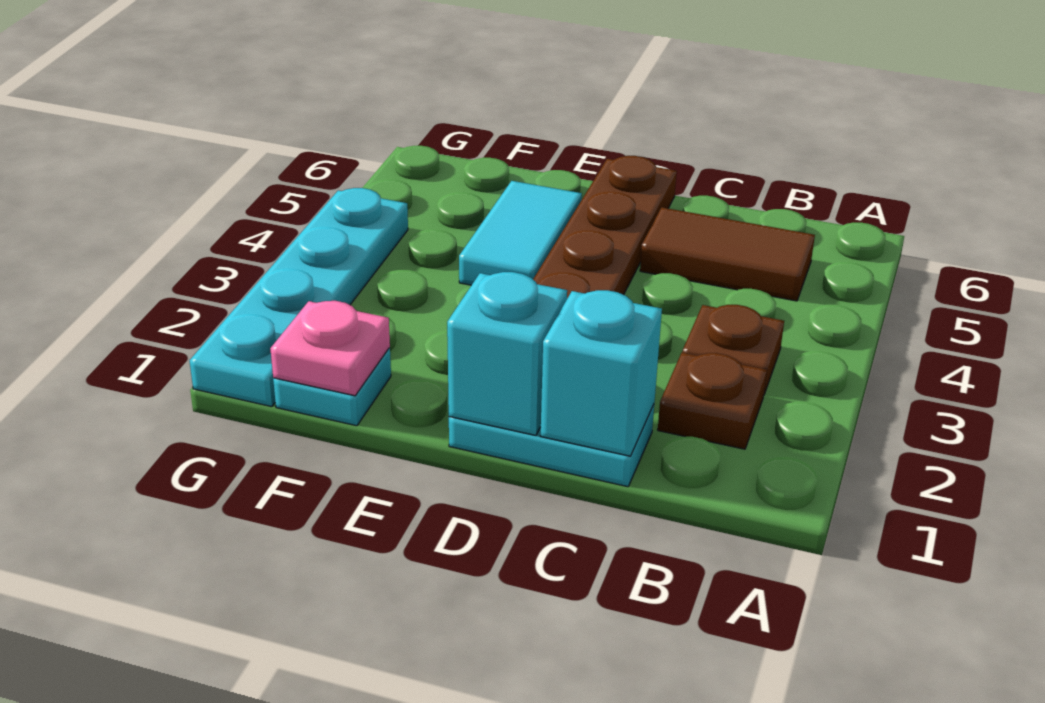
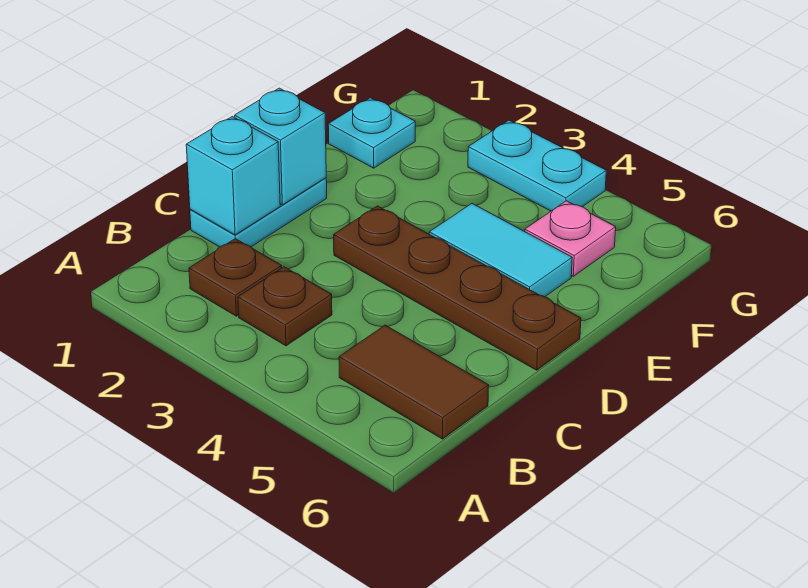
brown 1x2 tile [640,207,815,301] -> brown 1x2 tile turned to [339,325,489,439]
pink 1x1 plate [270,301,390,396] -> pink 1x1 plate moved to [525,201,616,276]
cyan 1x4 plate [189,188,408,407] -> cyan 1x2 plate [468,120,606,211]

